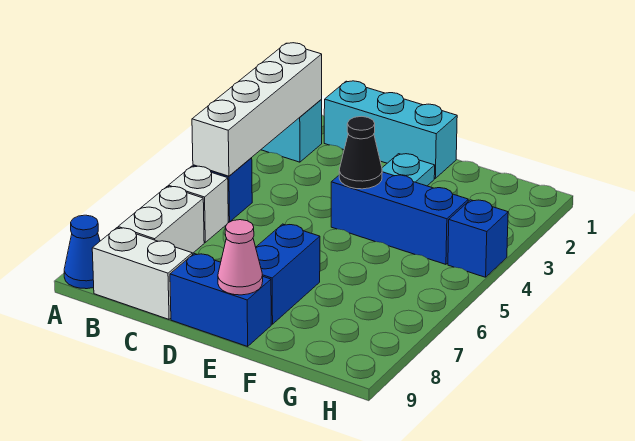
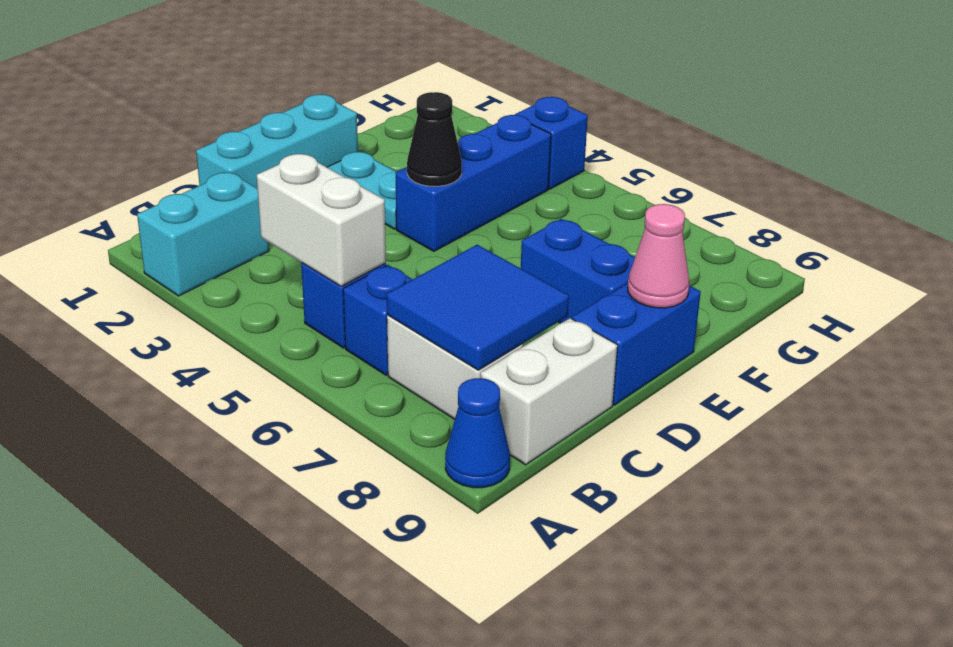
white 1x4 brick [192,43,322,176] -> white 1x2 brick [257,154,386,286]
white 1x1 brick [168,166,228,242] -> blue 1x1 brick [343,265,413,375]
none -> blue 2x2 tile [387,245,569,370]

